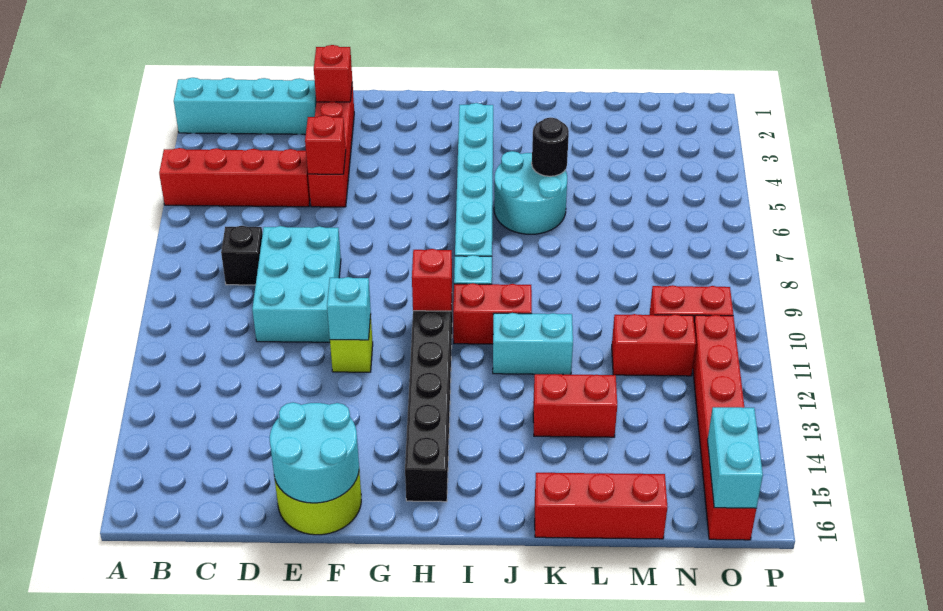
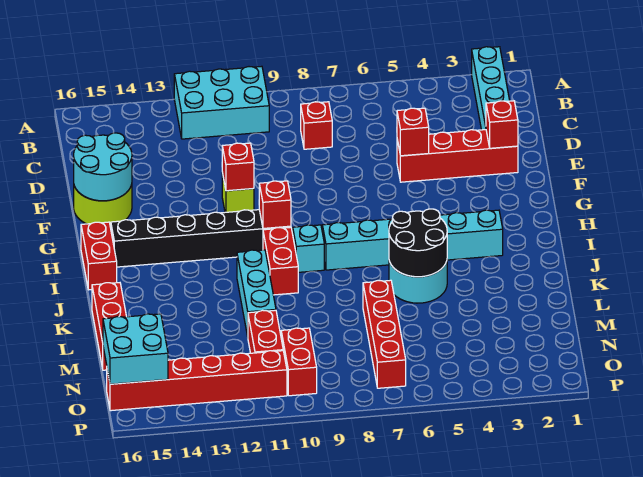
red 1x4 brick [159,148,310,207] -> red 1x4 brick moved to [363,280,406,388]
black 1x1 brick [221,226,263,285] -> red 1x1 brick [301,102,332,149]
cyan 2x3 brick [252,226,341,342] -> cyan 2x3 brick moved to [174,66,269,139]
cyan 1x1 brick [327,277,371,340] -> red 1x1 brick [222,143,254,191]
cyan 1x2 brick [493,313,573,375] -> cyan 1x3 brick [237,250,276,336]
black 1x1 round brick [532,118,569,176] -> black 2x2 round brick [389,209,447,277]
red 1x2 brick [533,374,617,437] -> red 1x2 brick moved to [81,222,117,290]
cyan 1x2 brick [708,407,763,508] -> cyan 2x2 brick [103,314,168,384]

